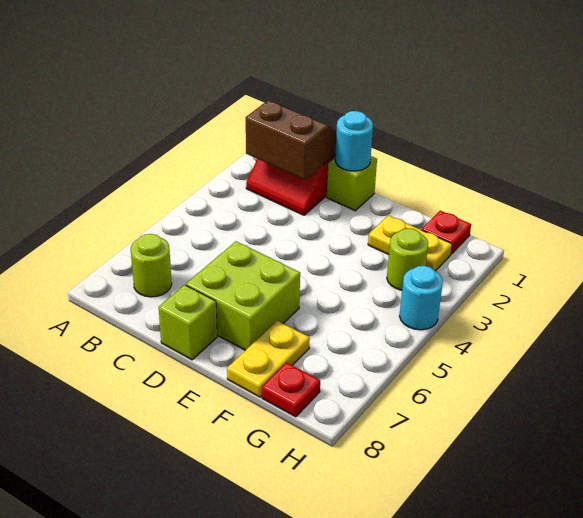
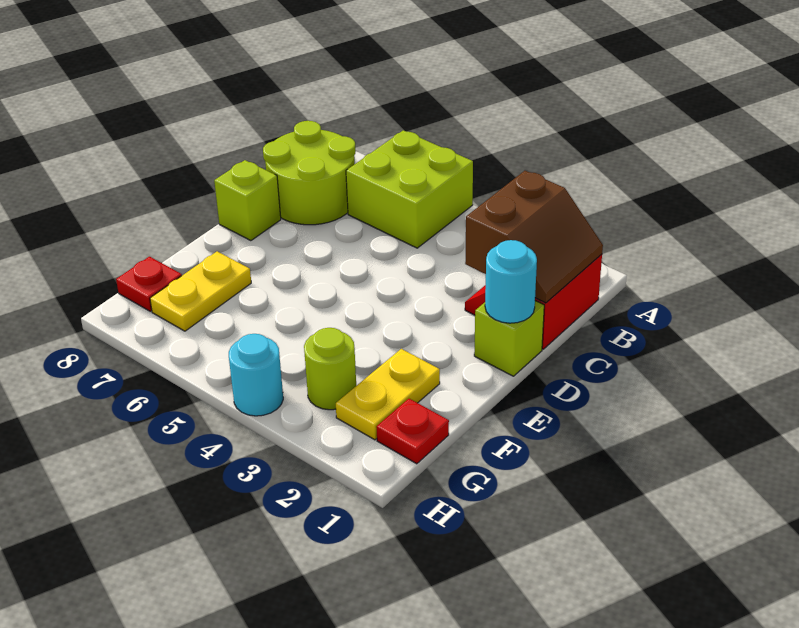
lime 1x1 round brick [131,234,172,297] -> lime 2x2 round brick [263,121,356,225]
lime 2x2 brick [186,241,300,350] -> lime 2x2 brick moved to [346,130,473,248]
yellow 1x2 plate [227,321,310,397] -> yellow 1x2 plate turned to [150,251,251,331]

